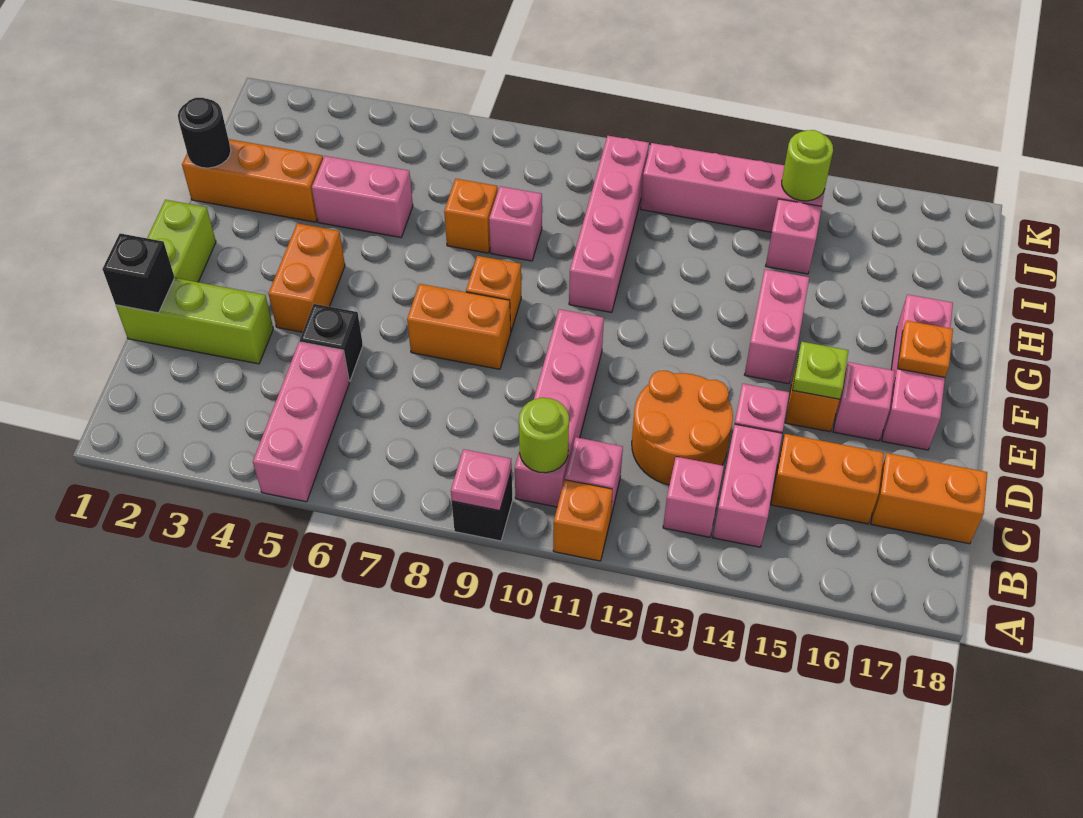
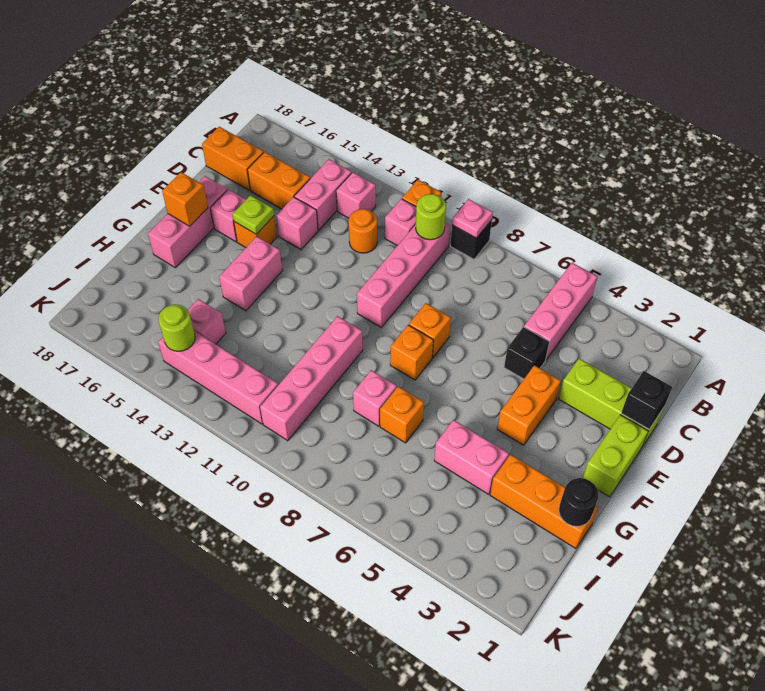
orange 2x2 round brick [632,371,733,485] -> orange 1x1 round brick [349,209,377,253]
orange 1x2 brick [407,284,511,369] -> orange 1x1 brick [409,303,451,358]
orange 1x1 plate [898,321,953,377] -> orange 1x1 brick [162,172,208,226]

